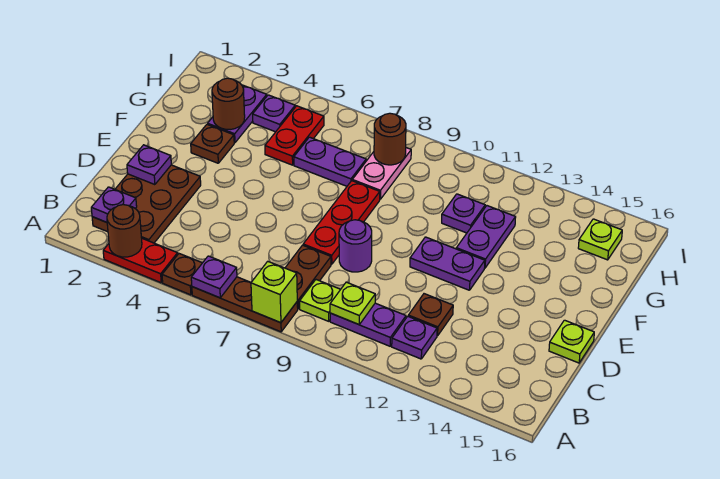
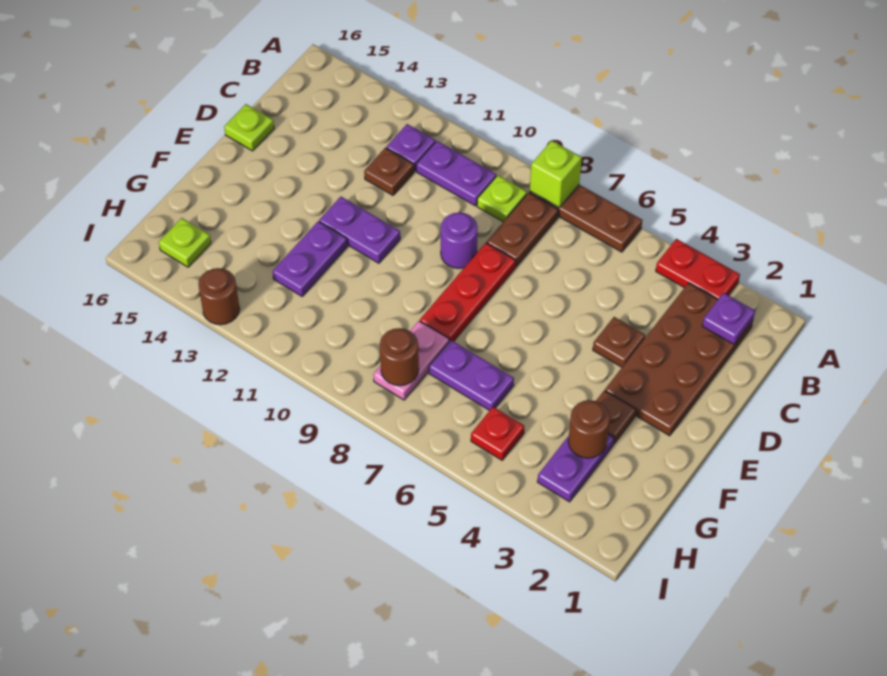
brown 1x1 round brick [107,205,142,257] -> brown 1x1 round brick moved to [198,268,240,325]
brown 1x1 plate [162,254,202,295] -> brown 1x1 plate moved to [593,317,645,367]
purple 1x1 plate [191,256,237,298] -> none
brown 2x3 plate [92,165,201,243] -> brown 2x4 plate [605,283,753,436]
lime 1x1 plate [330,282,375,324] -> none
purple 1x1 plate [127,145,171,185] -> none
red 1x2 plate [265,106,324,165] -> red 1x1 plate [471,407,524,460]
purple 1x1 plate [442,194,485,233] -> none
purple 1x1 plate [253,95,295,132] -> none

